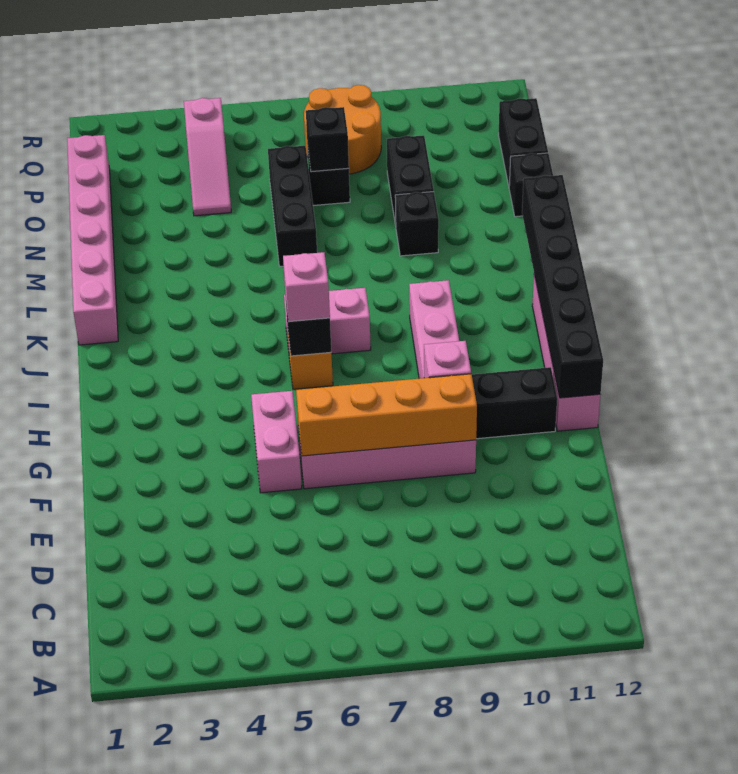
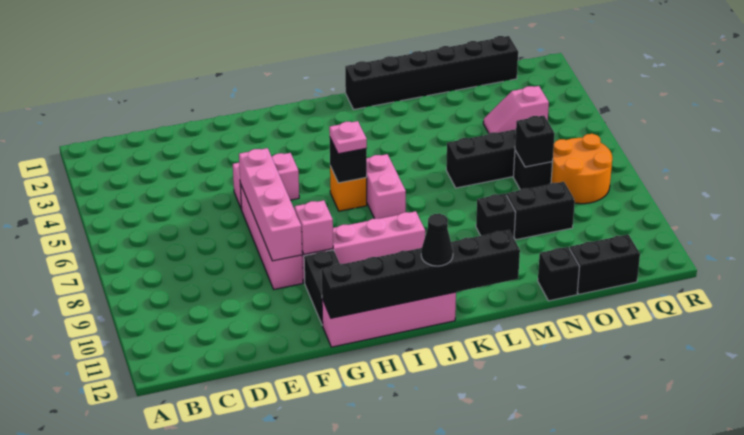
orange 1x4 brick [296,374,477,456] -> pink 1x4 brick [239,148,302,261]
pink 1x1 brick [283,252,330,322] -> pink 1x1 plate [329,121,367,154]
none -> black 1x1 cone [421,214,453,266]
pink 1x6 brick [67,135,118,345] -> black 1x6 brick [345,36,518,109]
pink 1x3 slope [184,98,231,216] -> pink 1x2 slope [483,86,549,133]

